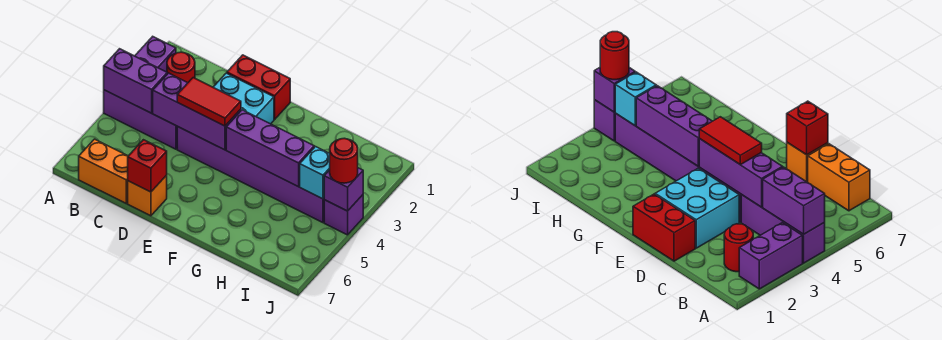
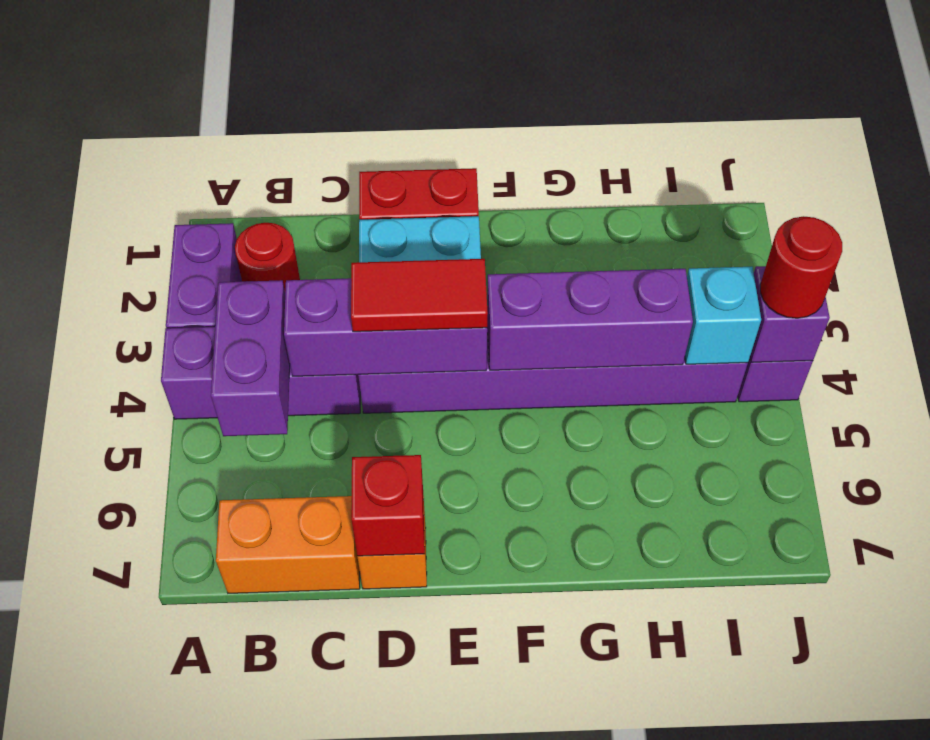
purple 1x2 brick [104,49,167,113] -> purple 1x2 brick turned to [211,280,290,436]

